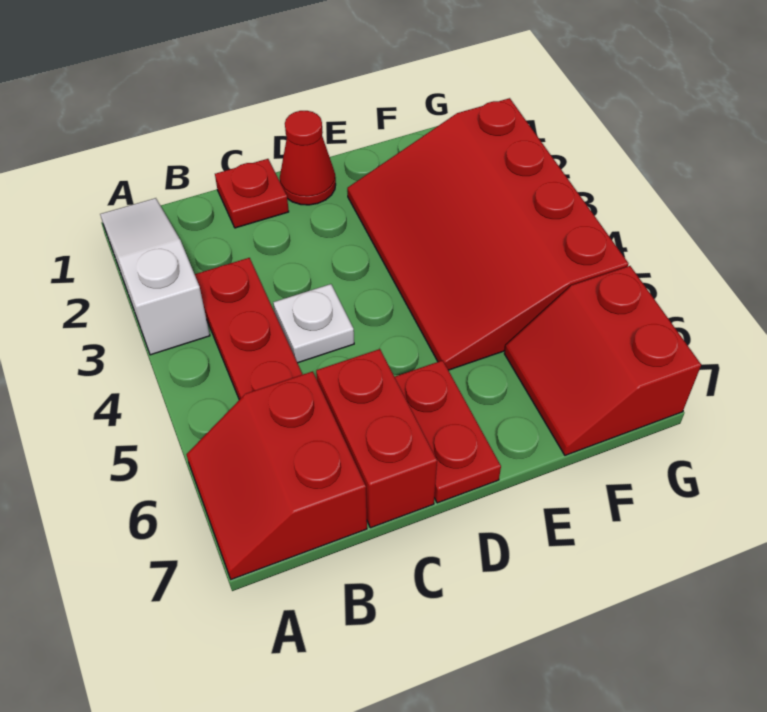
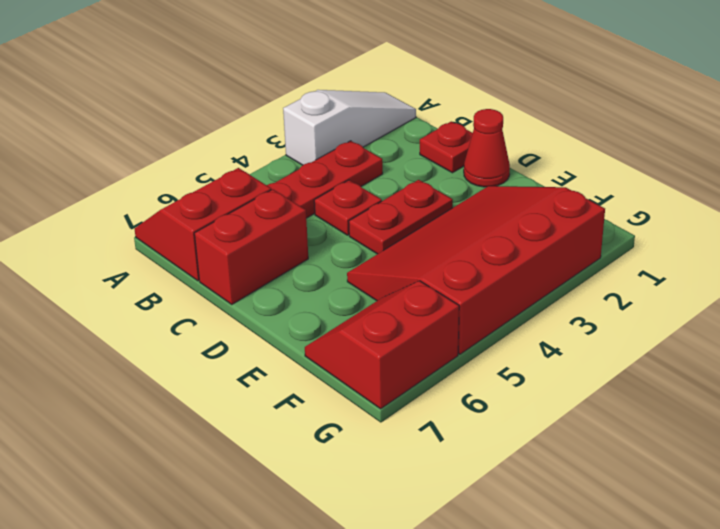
white 1x1 plate [273,284,354,363] -> red 1x1 plate [314,180,382,235]
red 1x2 plate [395,360,501,503] -> red 1x2 plate moved to [349,180,453,254]

